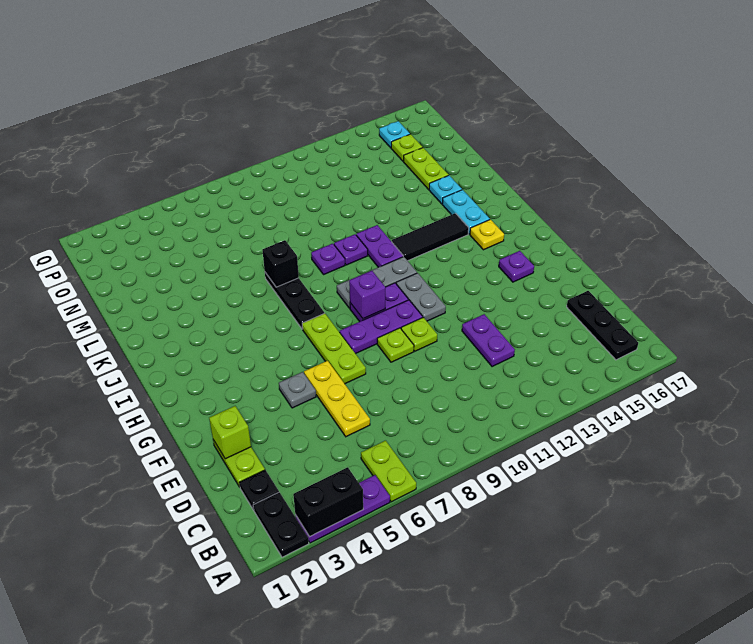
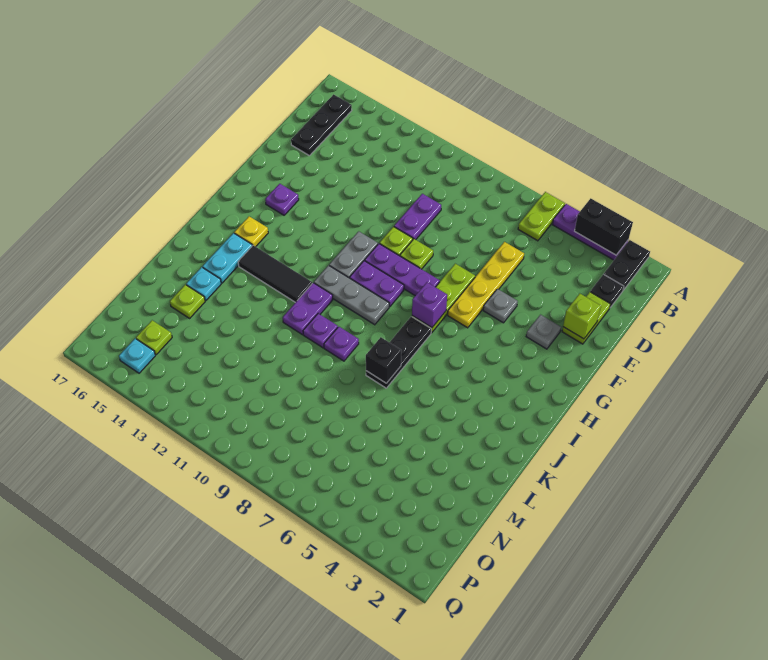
yellow 1x3 plate [304,361,370,437] -> yellow 1x4 plate [448,242,524,328]
purple 1x2 plate [462,314,515,367] -> purple 1x2 plate moved to [394,194,441,240]
none -> grey 1x1 plate [526,315,561,349]
purple 1x1 brick [349,271,385,319] -> purple 1x1 brick moved to [412,282,447,328]
lime 1x2 plate [404,148,448,189] -> lime 1x1 plate [170,285,205,318]

